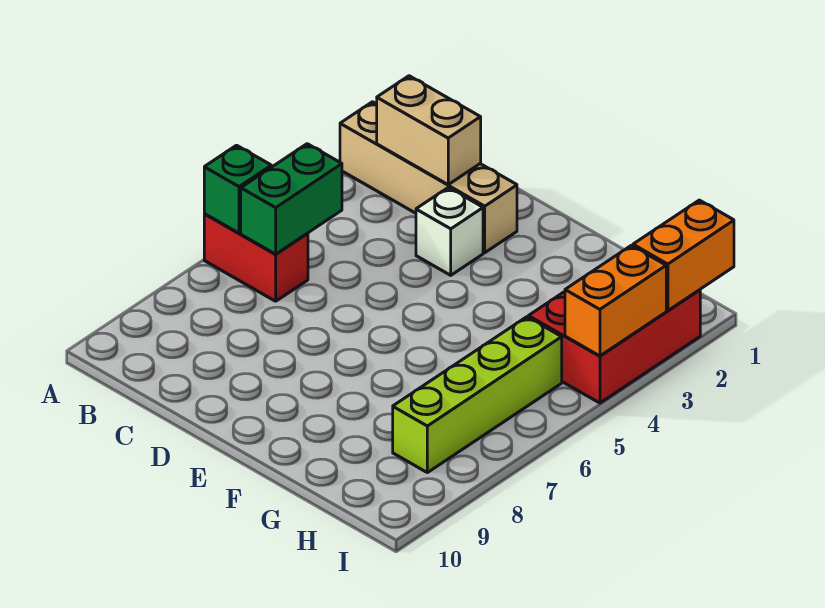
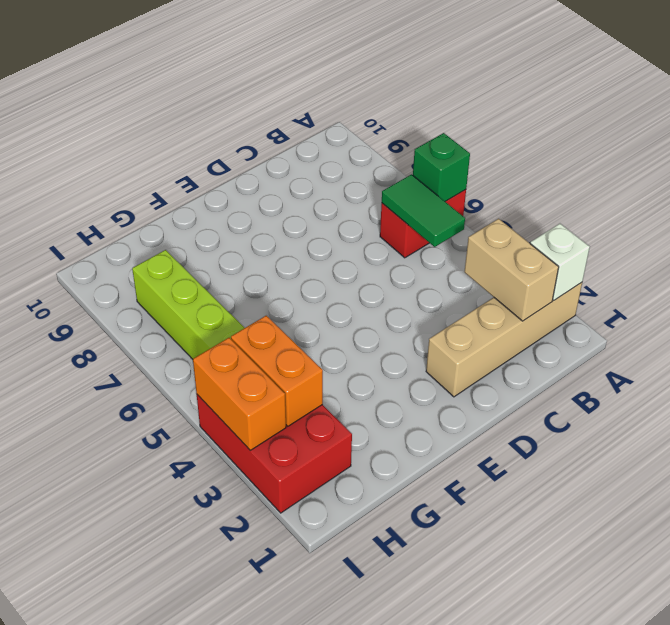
tan 1x2 brick [377,76,481,185] -> tan 1x2 brick turned to [464,219,559,321]
green 1x2 brick [241,144,342,254] -> green 1x2 tile [382,174,465,247]
white 1x1 brick [416,188,483,275] -> white 1x1 brick moved to [530,224,590,300]
orange 1x2 brick [633,200,734,311] -> orange 1x2 brick moved to [231,316,323,426]

